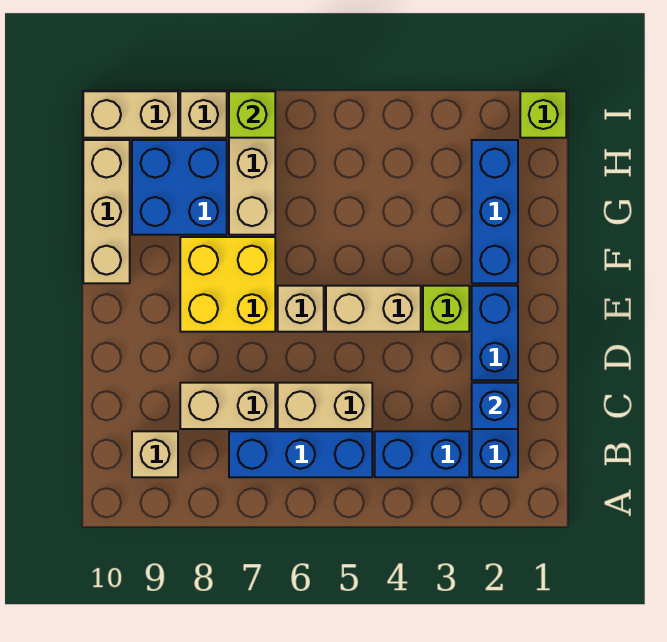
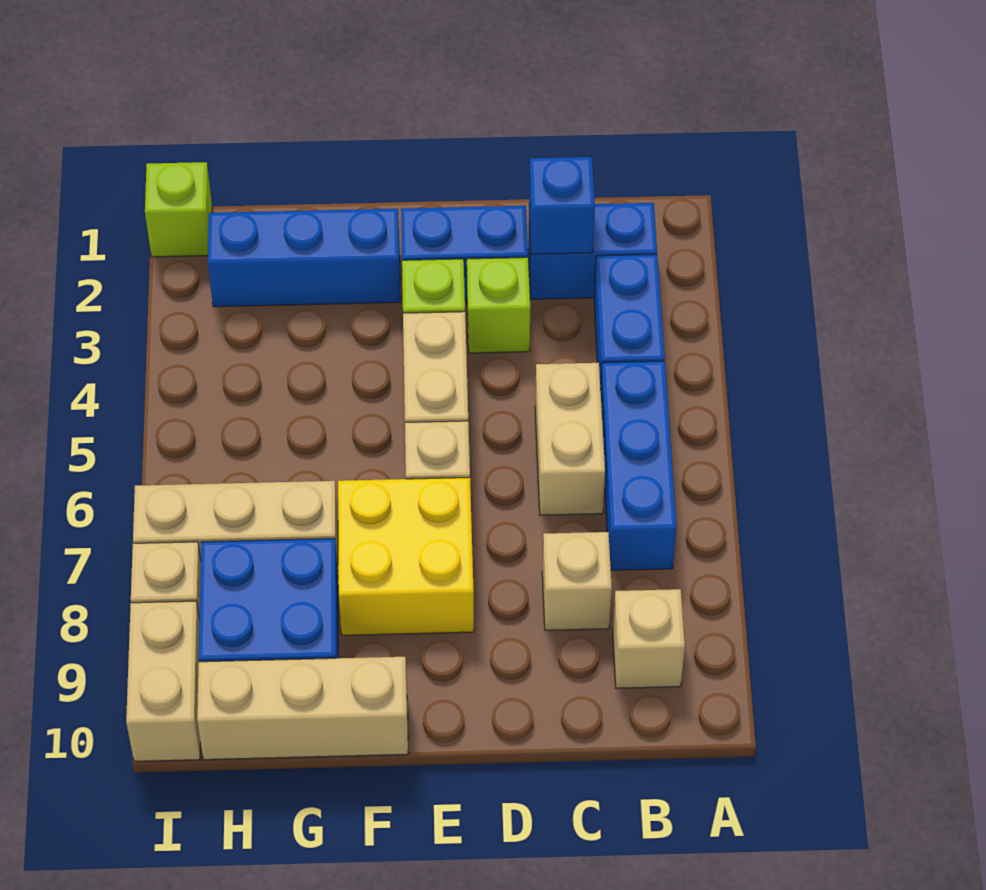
tan 1x2 brick [180,383,275,429] -> tan 1x1 brick [542,532,612,630]
lime 1x1 brick [229,91,275,138] -> lime 1x1 brick moved to [467,257,530,353]

